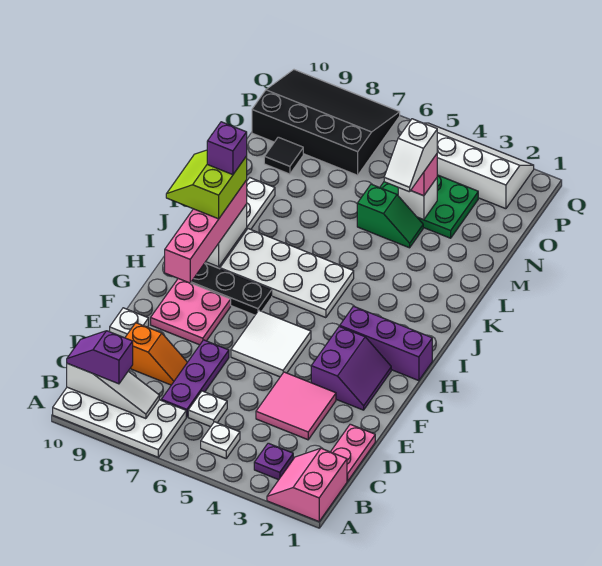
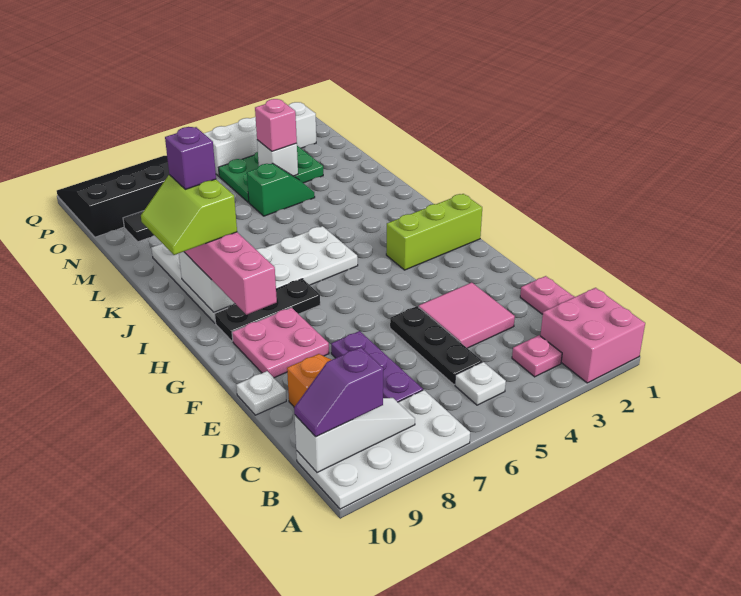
pink 2x2 slope [267,448,347,521] -> pink 2x2 brick [540,288,645,383]
purple 1x1 plate [254,443,293,480] -> pink 1x1 plate [512,335,562,377]
none -> black 1x3 plate [390,306,482,384]
white 1x1 plate [188,391,227,427] -> none
purple 2x2 slope [311,326,391,410] -> none
white 2x2 tile [231,311,311,377] -> none
purple 1x3 brick [340,306,432,381] -> lime 1x3 brick [386,194,482,270]
white 1x2 slope [384,119,437,192] -> none

